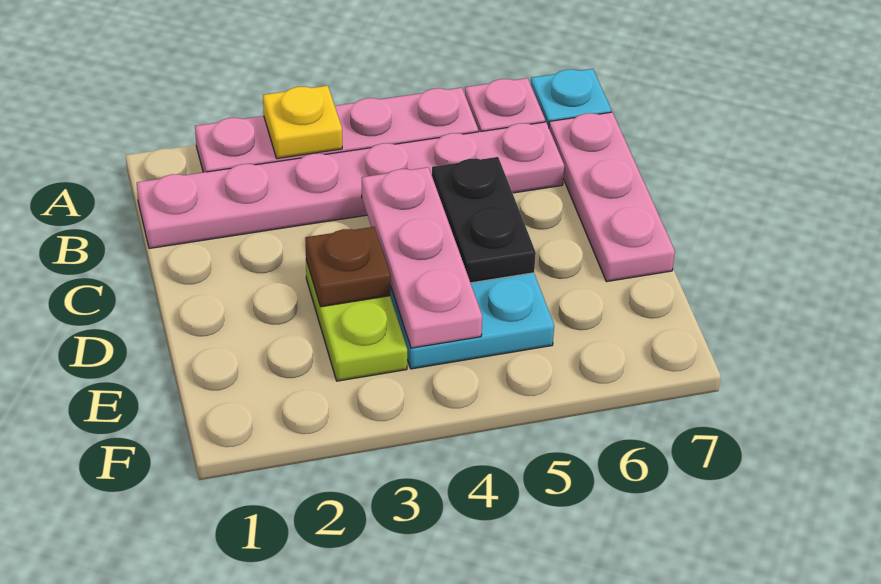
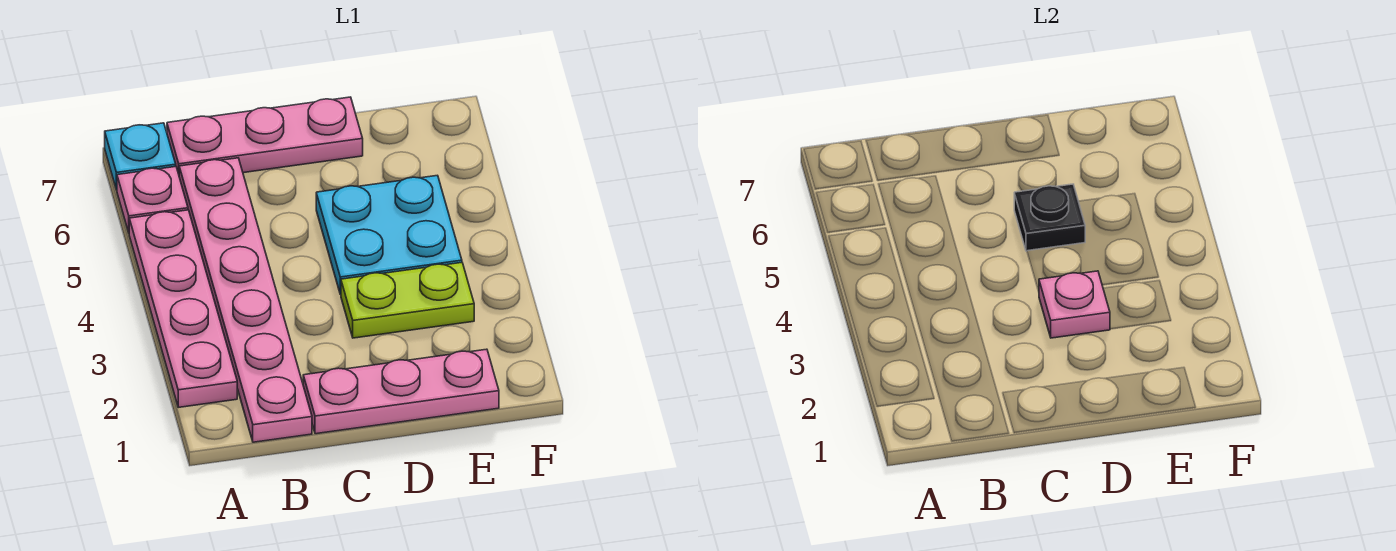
yellow 1x1 plate [263,86,342,159] -> none
pink 1x3 plate [362,167,482,348] -> pink 1x3 plate moved to [303,349,499,434]
black 1x2 plate [432,157,536,283] -> black 1x1 plate [1014,184,1085,251]
brown 1x1 plate [305,227,390,307] -> pink 1x1 plate [1039,271,1110,338]

